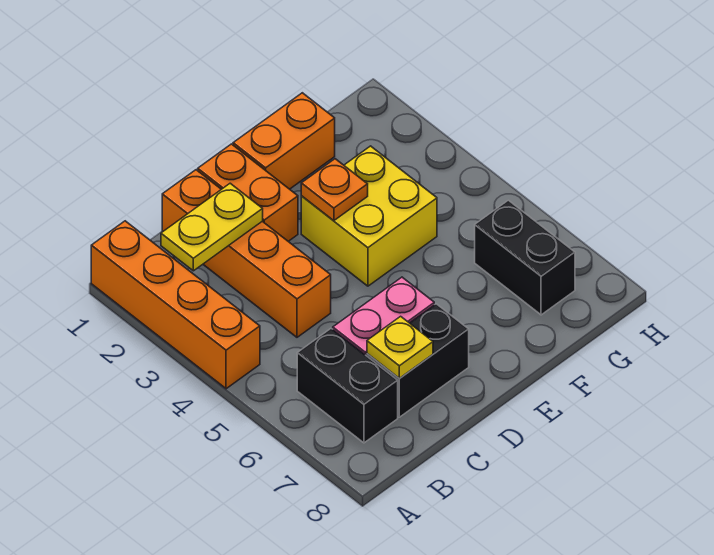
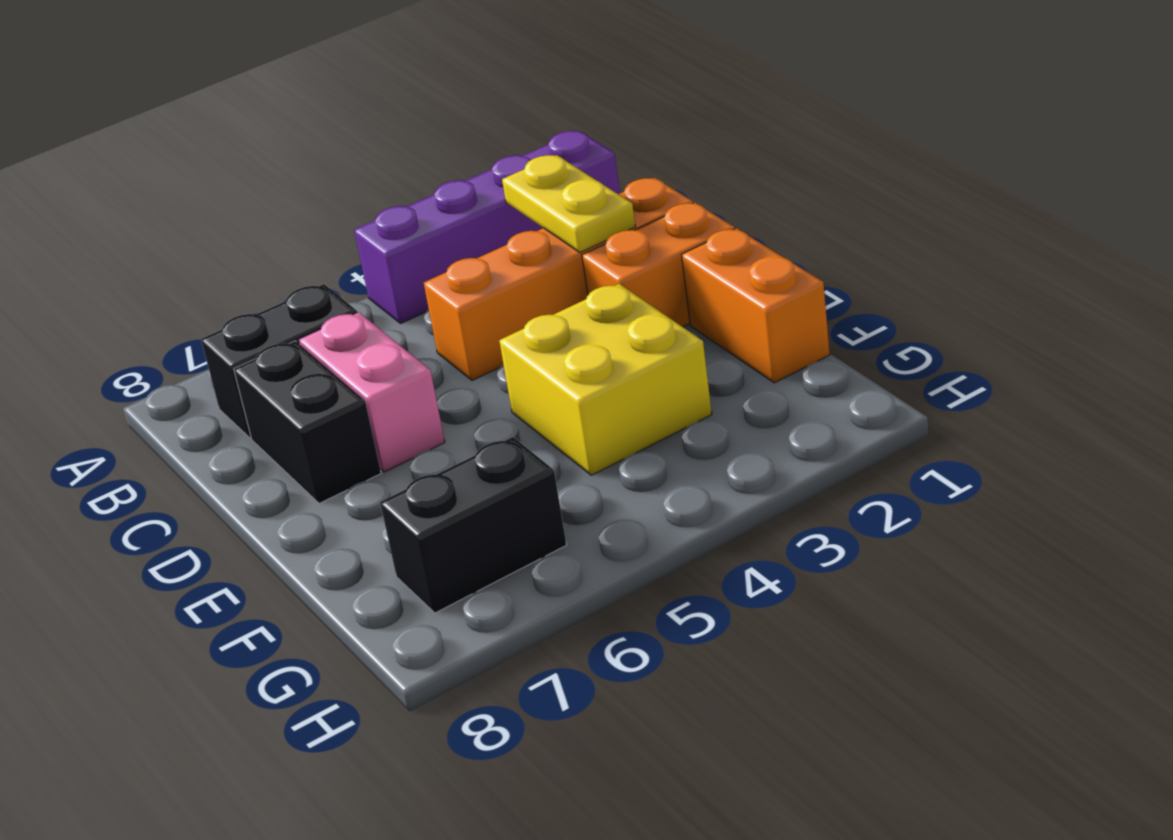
orange 1x4 brick [91,221,260,389] -> purple 1x4 brick [354,131,620,323]
yellow 1x1 plate [367,316,433,378] -> none
orange 1x1 plate [301,159,368,221] -> none

